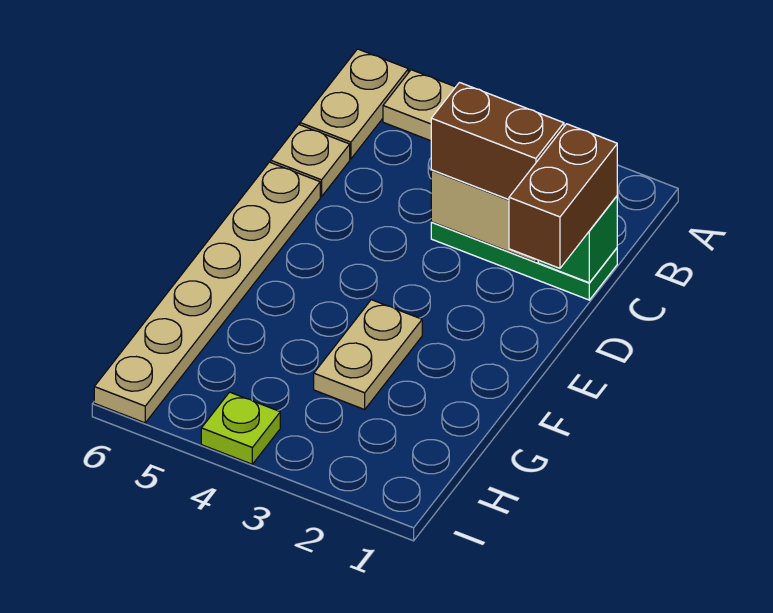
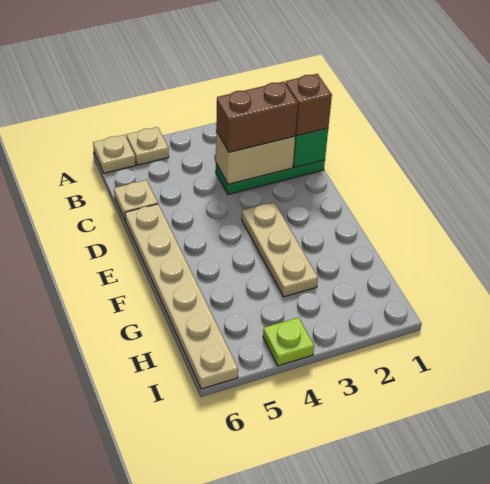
tan 1x2 plate [300,49,408,159] -> tan 1x1 plate [93,135,136,173]
brown 1x2 brick [509,124,617,268] -> brown 1x1 brick [285,74,332,136]
tan 1x2 plate [314,300,422,409] -> tan 1x3 plate [242,202,318,297]

